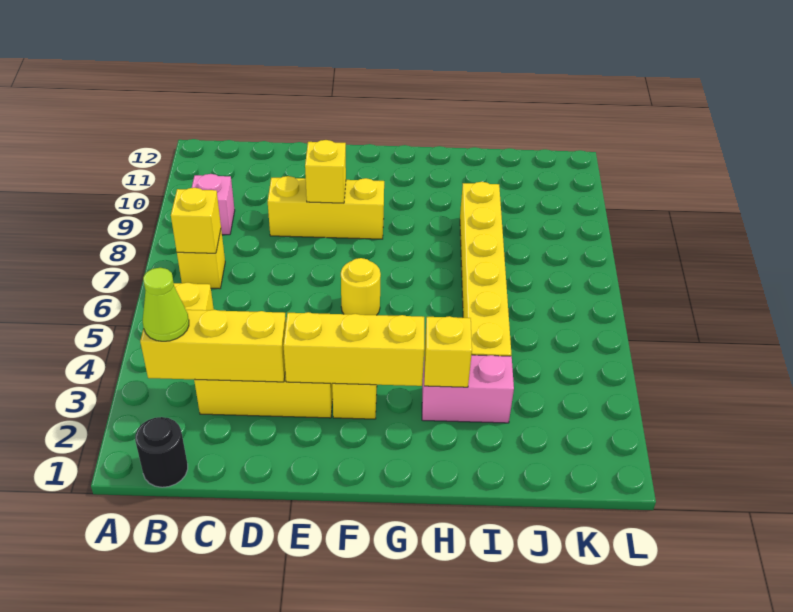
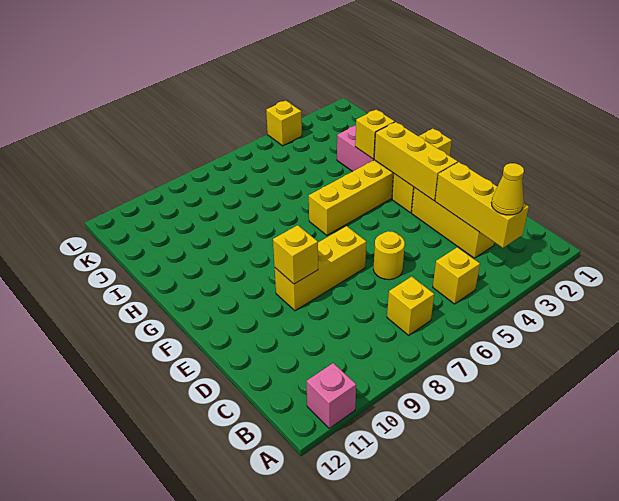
black 1x1 round brick [135,417,188,487] -> none
lime 1x1 cone [143,268,189,341] -> yellow 1x1 cone [491,163,524,215]
yellow 1x1 brick [171,188,221,253] -> yellow 1x1 brick moved to [266,101,302,146]
pink 1x1 brick [192,174,235,235] -> pink 1x1 brick moved to [307,363,356,428]
yellow 1x3 brick [268,176,384,239] -> yellow 1x3 brick turned to [275,226,366,311]
yellow 1x1 round brick [341,258,381,315] -> yellow 1x1 round brick moved to [373,231,405,280]
yellow 1x6 brick [460,182,511,356] -> yellow 1x6 brick moved to [309,129,452,235]

